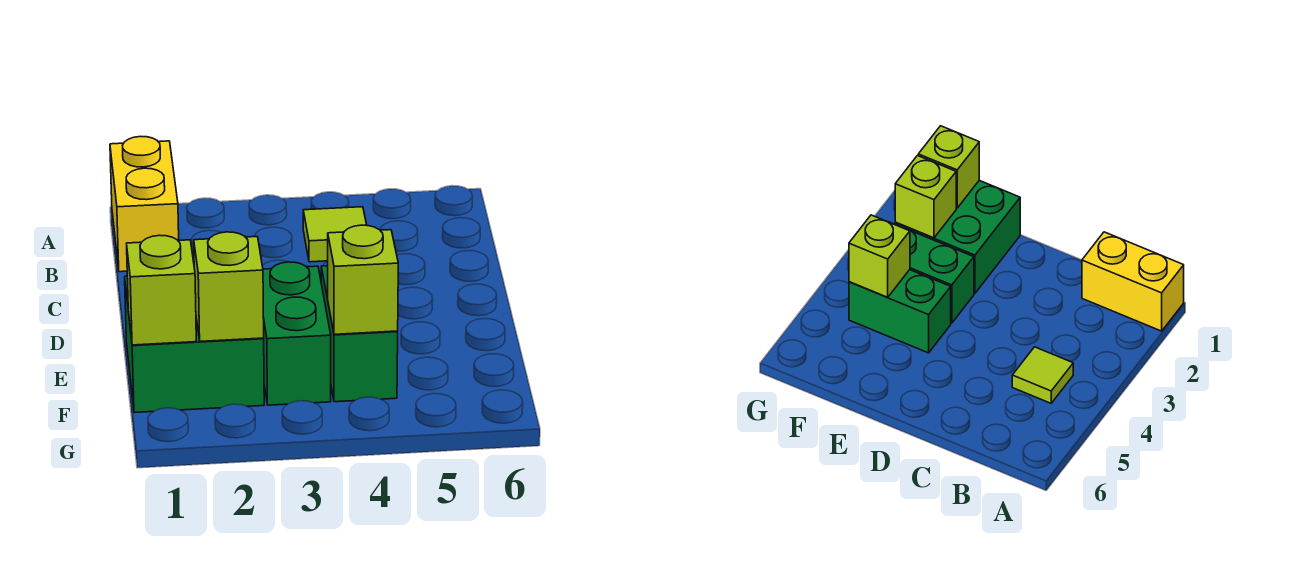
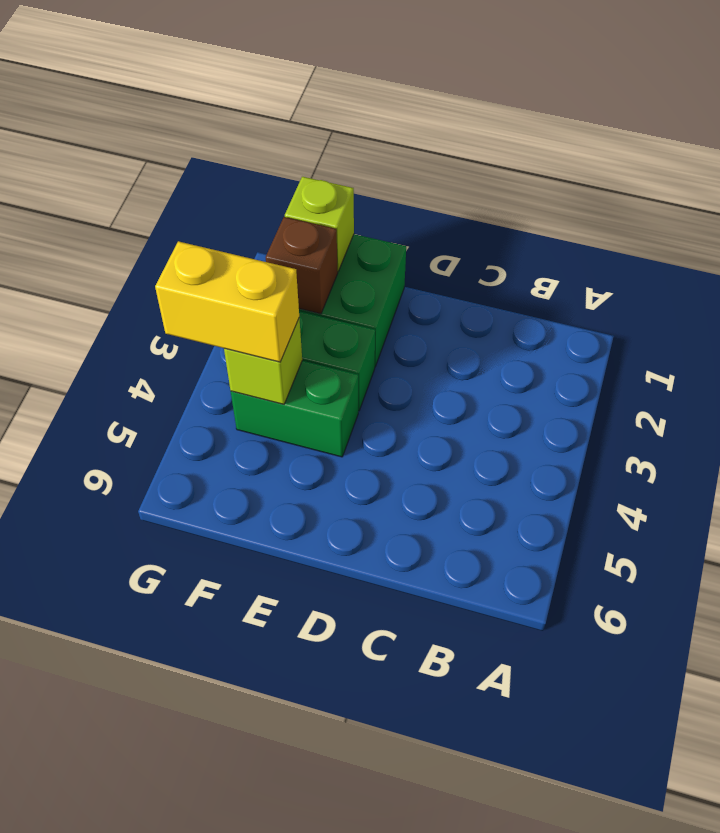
yellow 1x2 brick [110,136,179,272] -> yellow 1x2 brick moved to [155,241,299,362]
lime 1x1 tile [303,207,367,262] -> none
lime 1x1 brick [194,232,264,341] -> brown 1x1 brick [266,217,338,314]

